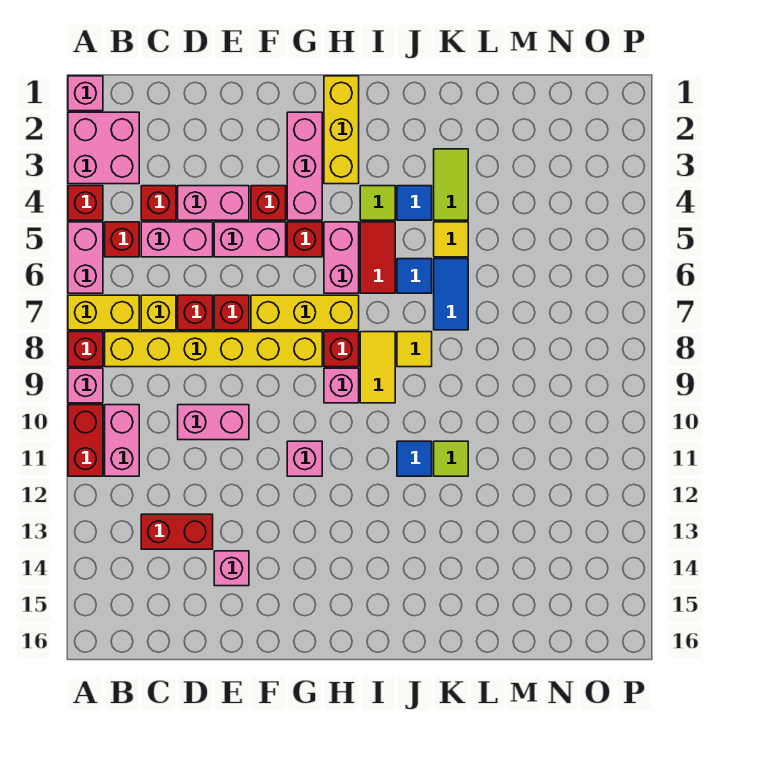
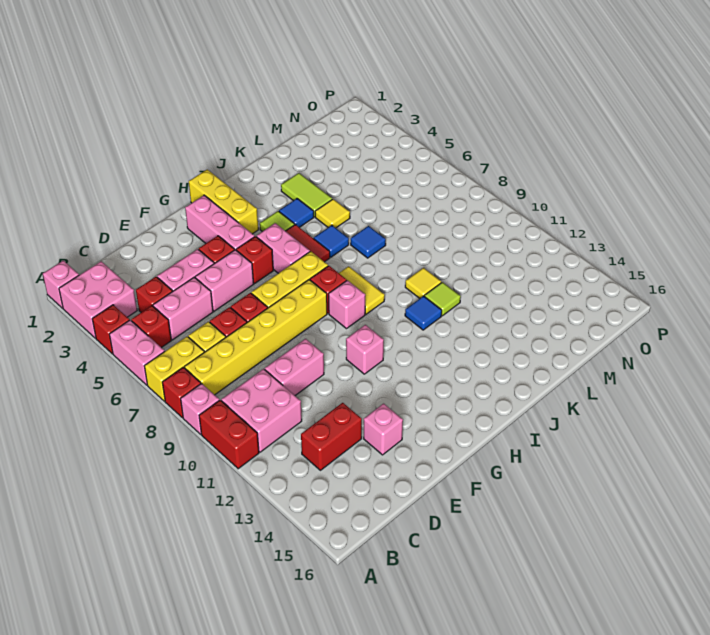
pink 1x2 brick [105,405,139,476] -> pink 2x2 brick [221,369,302,452]
yellow 1x1 tile [397,332,432,367] -> yellow 1x1 tile moved to [405,268,441,298]
blue 1x2 tile [434,259,468,330] -> blue 1x1 tile [351,226,386,258]

